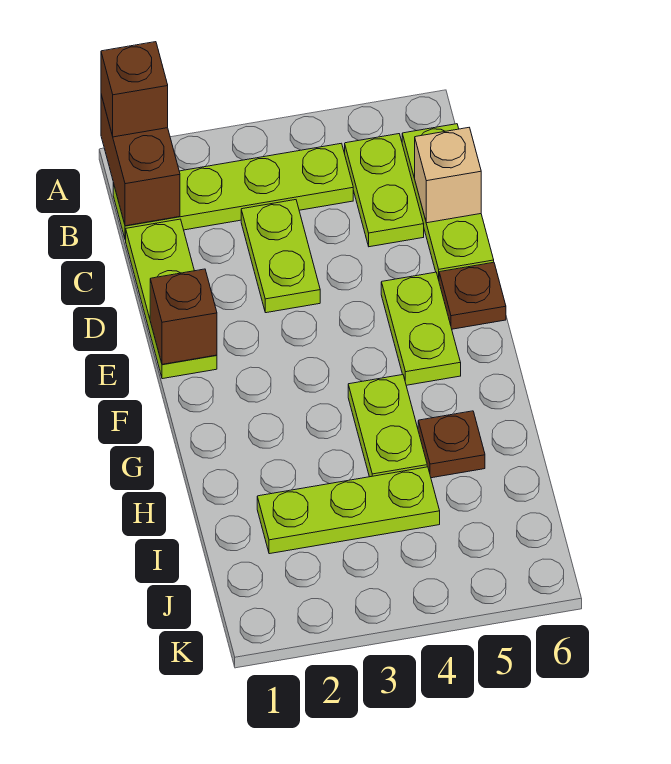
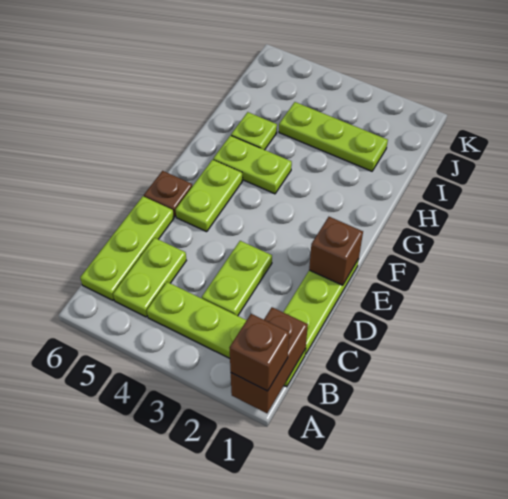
tan 1x1 brick [415,128,481,223] -> none
lime 1x2 plate [348,375,427,477] -> lime 1x2 plate turned to [213,135,292,194]
brown 1x1 plate [418,411,485,478] -> lime 1x1 plate [231,112,277,150]

